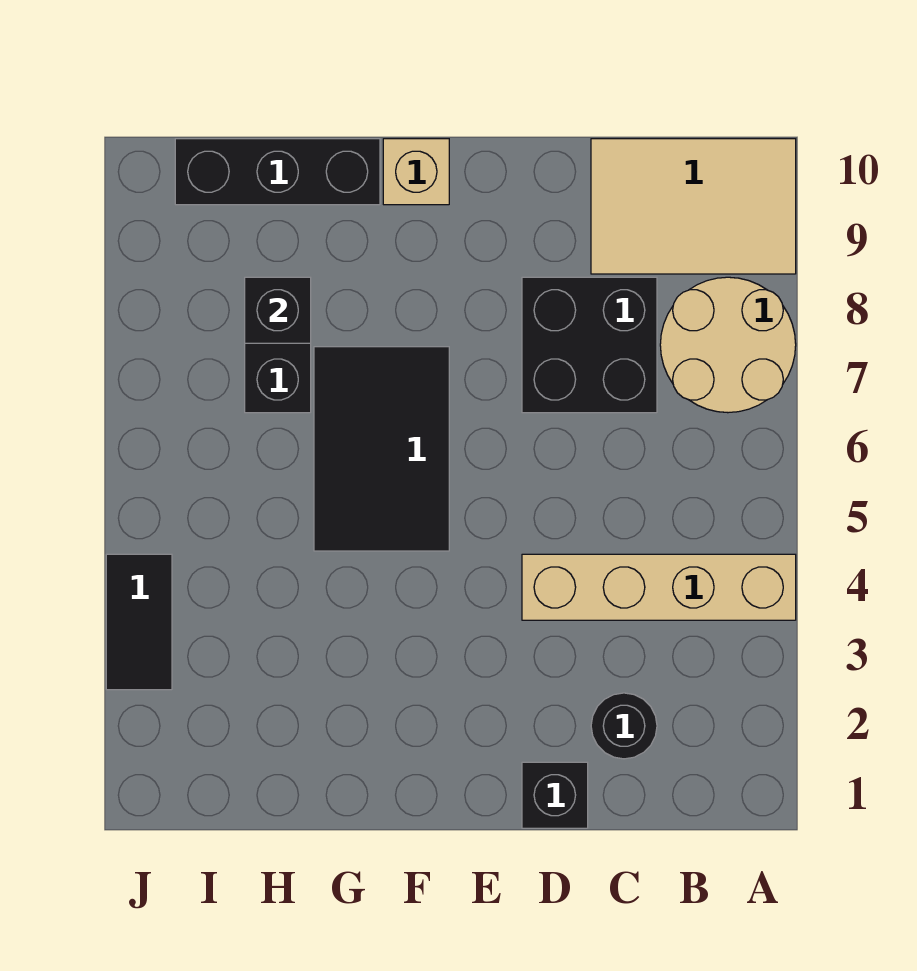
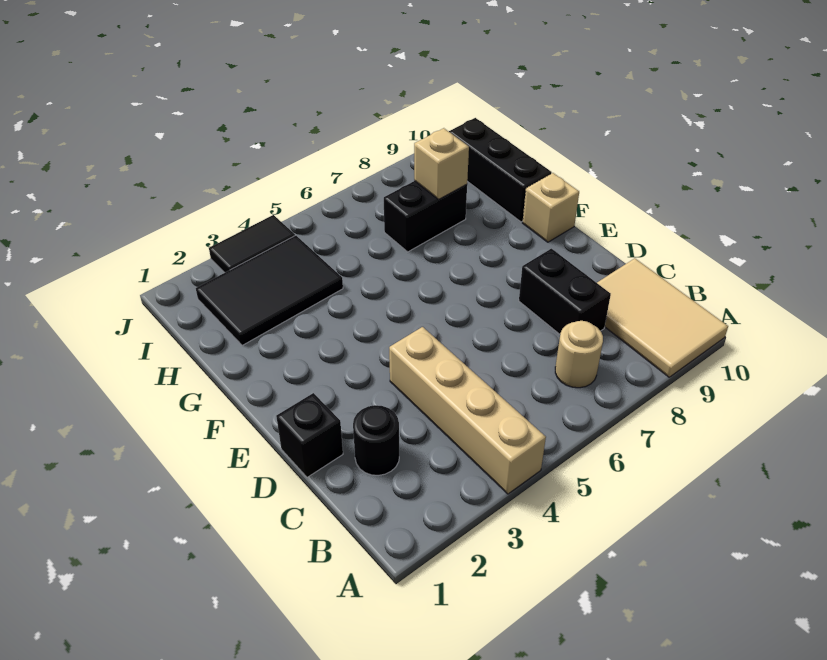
tan 2x2 round brick [660,277,796,413] -> tan 1x1 round brick [555,321,603,388]
black 2x2 brick [522,277,657,413] -> black 1x2 brick [519,249,611,334]
black 2x3 tile [314,347,449,551] -> black 2x3 tile moved to [196,235,343,346]
black 1x1 brick [245,277,311,343] -> tan 1x1 brick [414,128,469,199]

